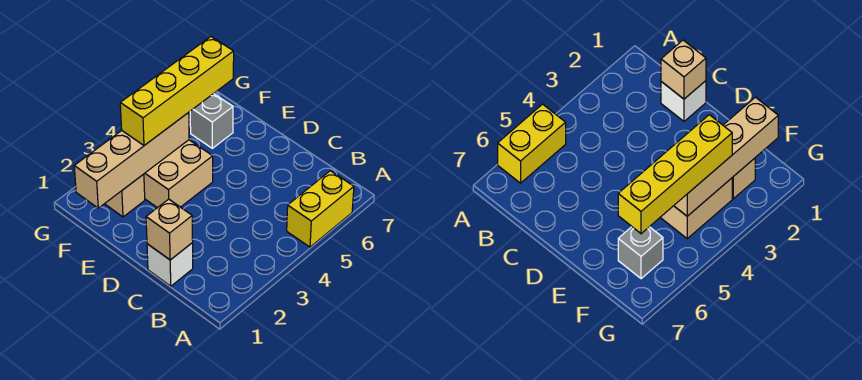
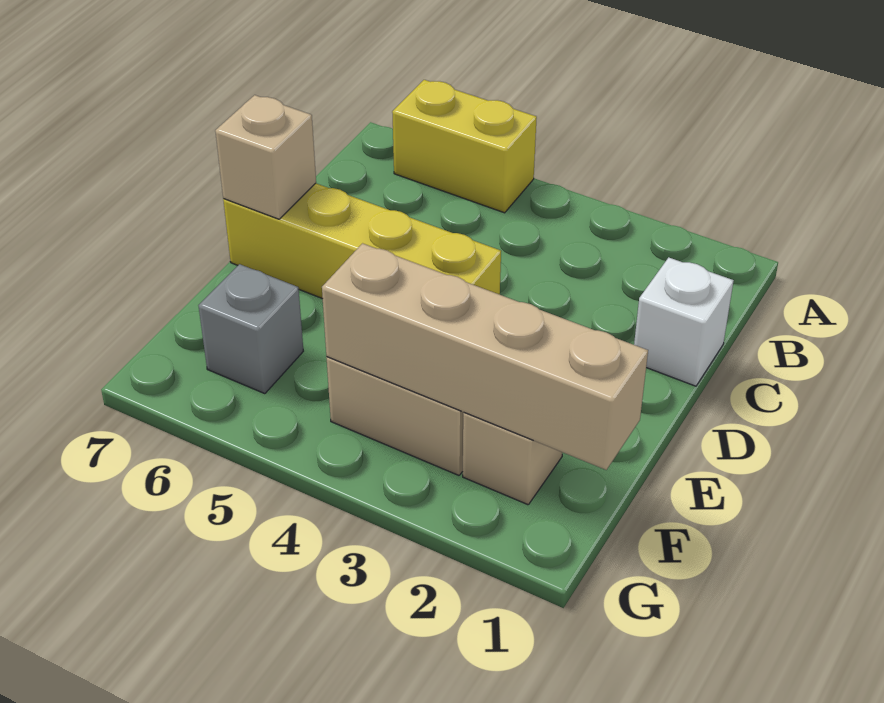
tan 1x1 brick [146,199,193,260] -> tan 1x1 brick moved to [215,95,316,219]
yellow 1x4 brick [120,37,234,145] -> yellow 1x4 brick moved to [223,183,501,299]

